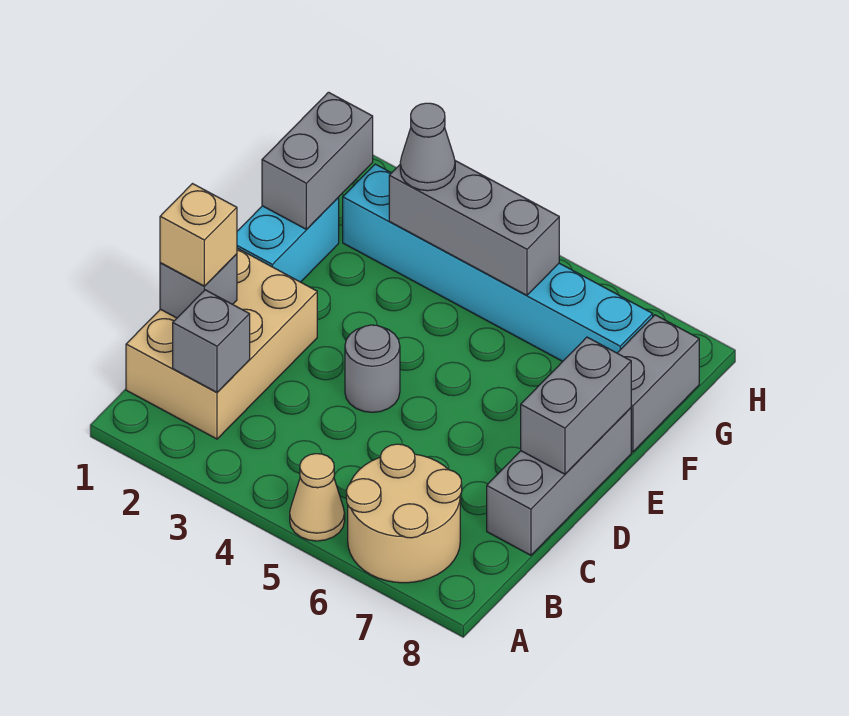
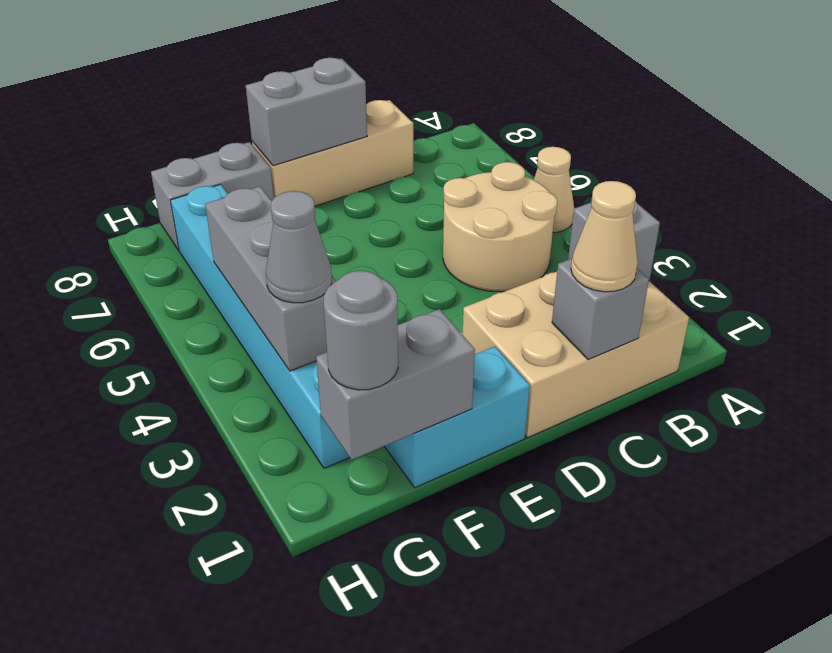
tan 2x2 round brick [346,444,462,583] -> tan 2x2 round brick moved to [443,162,557,292]
tan 1x1 brick [160,184,237,286] -> tan 1x1 cone [571,181,638,292]
grey 1x3 brick [487,408,631,555] -> tan 1x3 brick [252,100,413,206]
grey 1x1 round brick [345,325,400,412] -> grey 1x1 round brick moved to [324,271,398,390]

